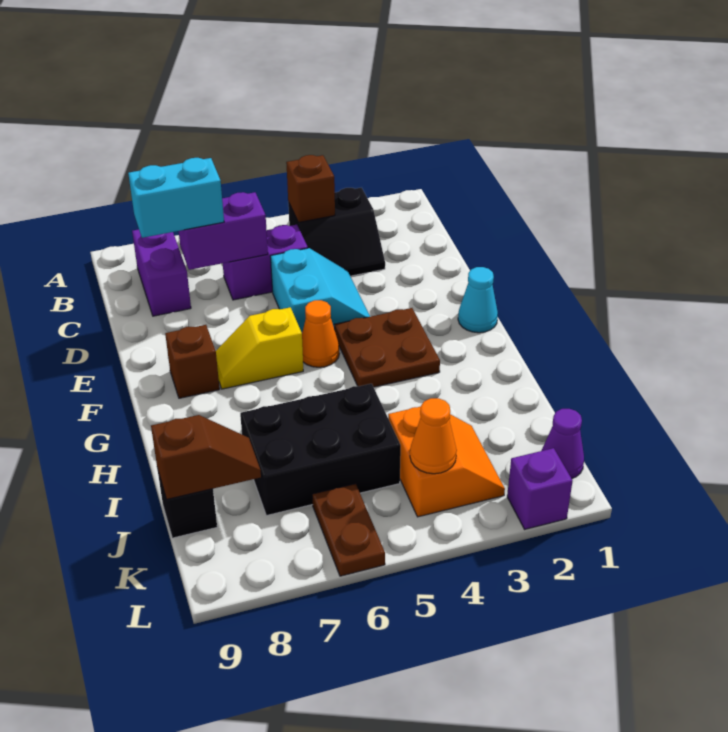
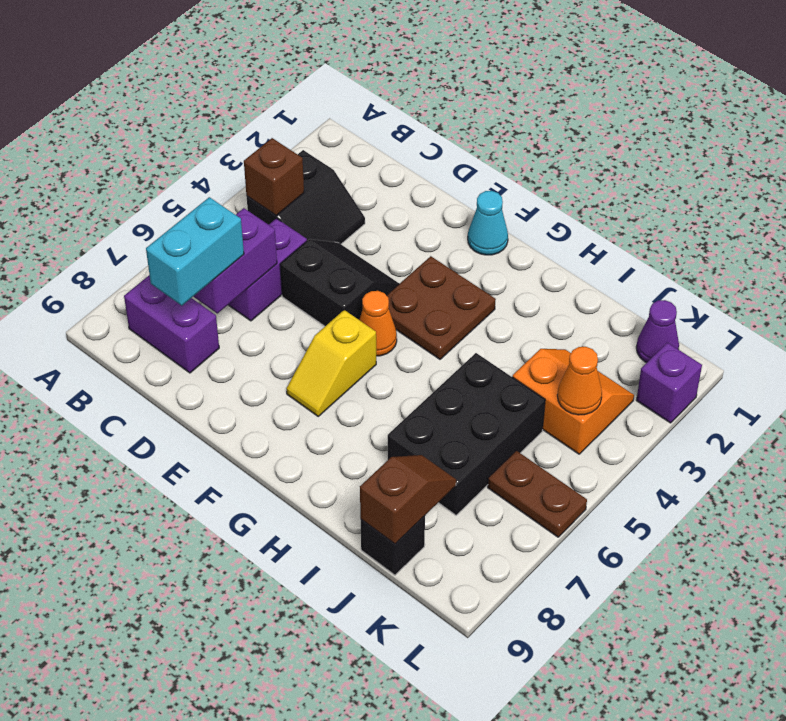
cyan 2x2 slope [270,248,370,332] -> black 2x2 slope [280,239,399,326]
brown 1x1 brick [165,325,220,398] -> none

